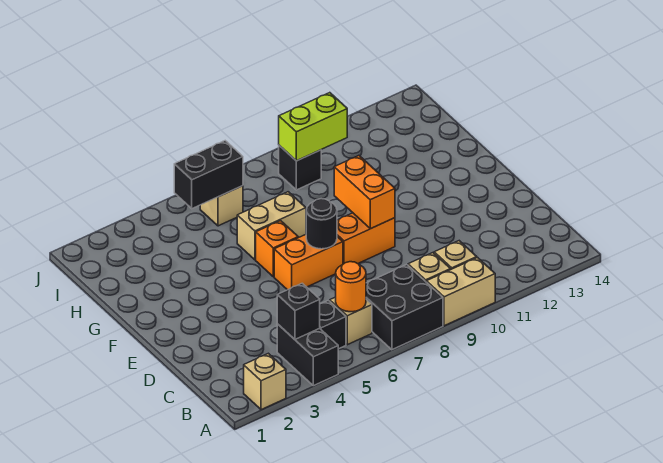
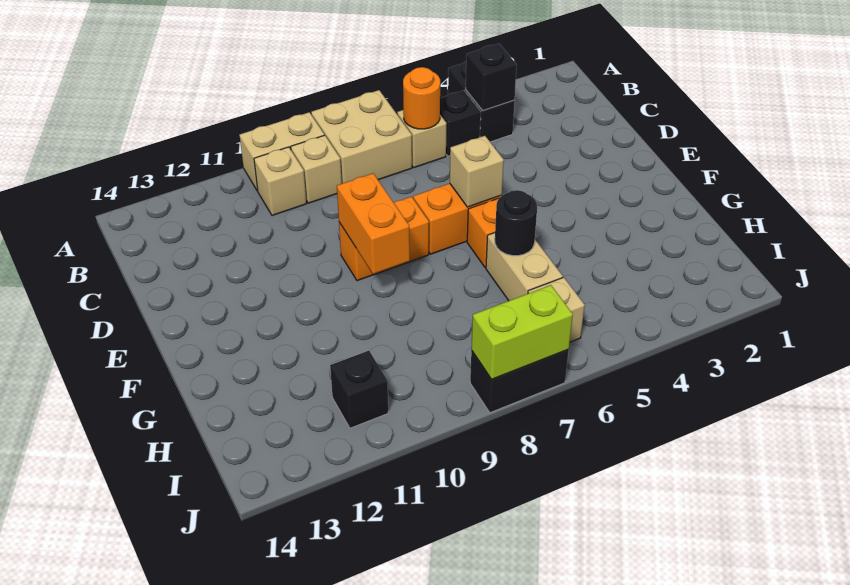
tan 1x1 brick [244,353,286,410] -> tan 1x1 brick moved to [450,136,504,207]
black 2x2 brick [366,265,443,350] -> tan 2x2 brick [311,90,412,184]
black 1x1 round brick [306,199,337,249] -> black 1x1 round brick moved to [495,190,537,256]
tan 1x2 brick [237,192,306,260] -> tan 1x2 brick turned to [486,233,563,301]
black 1x2 brick [174,141,243,209] -> black 1x2 brick moved to [470,350,569,413]
black 1x1 brick [279,145,321,190] -> black 1x1 brick moved to [330,351,388,428]
lime 1x2 brick [279,93,347,161] -> lime 1x2 brick moved to [471,285,573,379]

